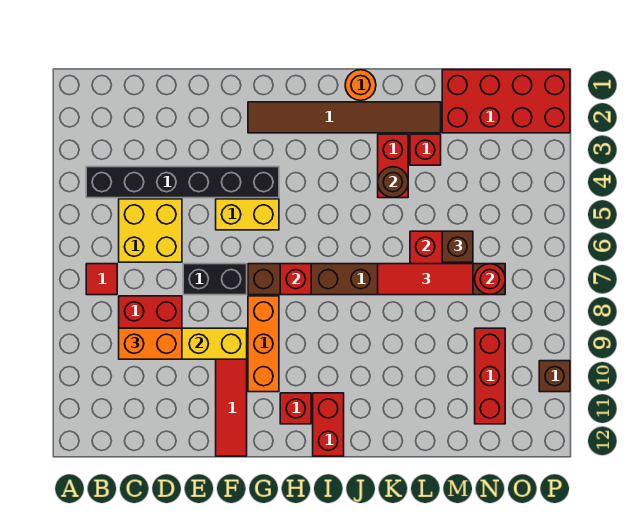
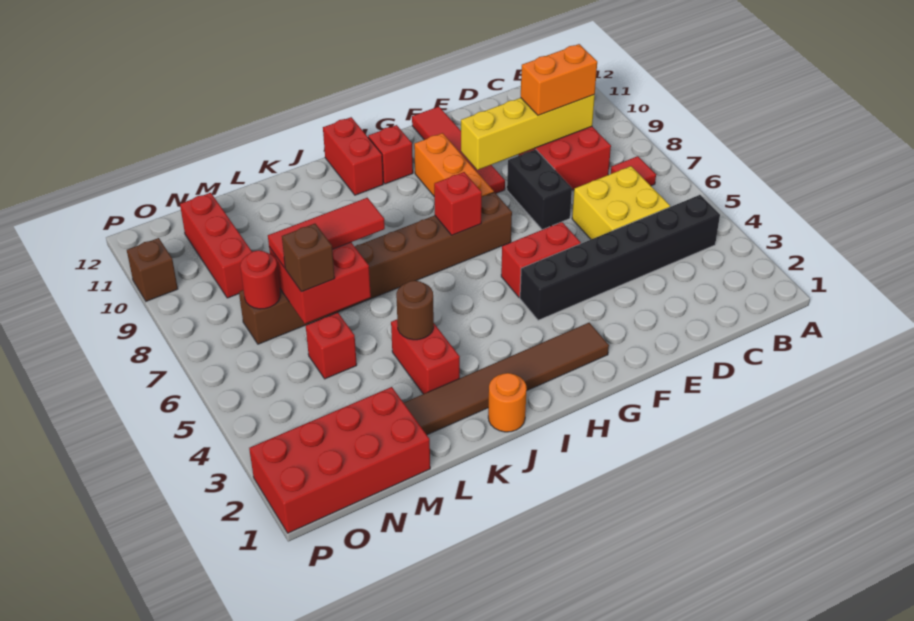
black 1x2 brick [183,264,247,295] -> black 1x2 brick turned to [507,149,572,230]
yellow 1x2 brick [216,199,279,230] -> red 1x2 brick [501,222,581,298]
red 1x1 brick [410,134,441,165] -> red 1x1 brick moved to [306,312,357,379]

